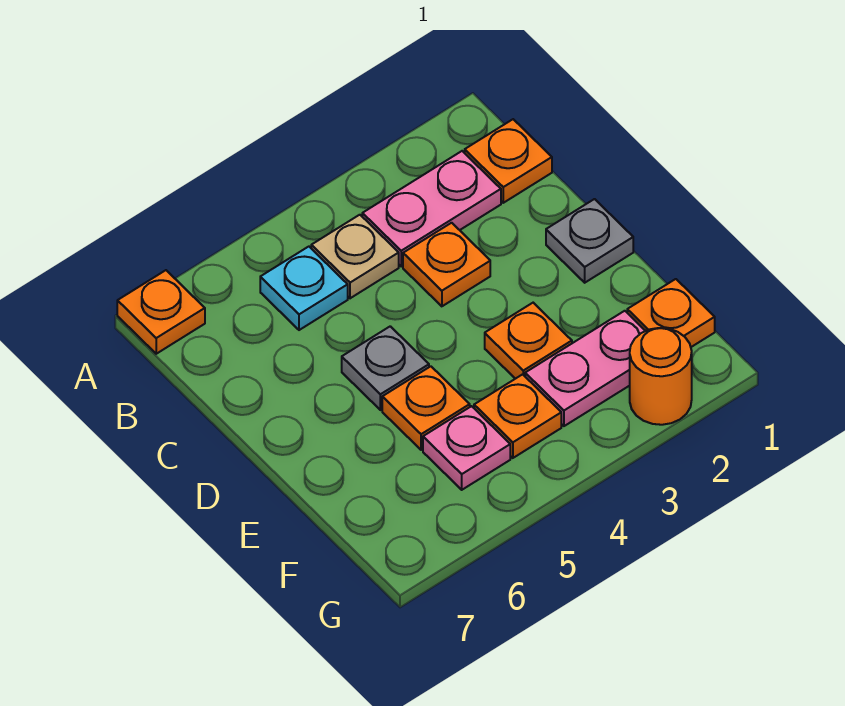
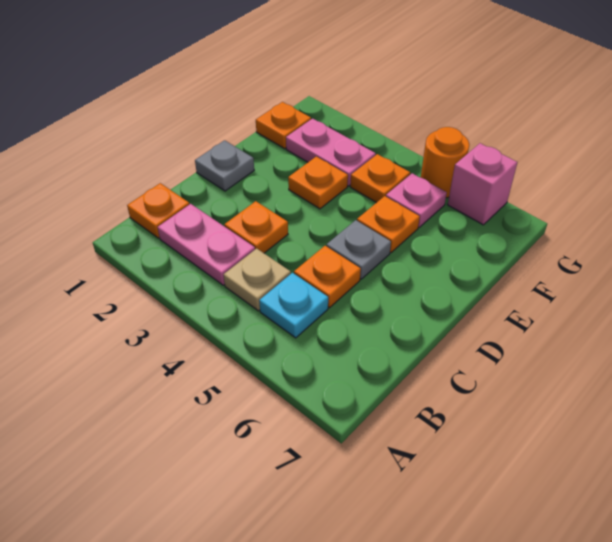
orange 1x1 plate [117,270,205,354] -> orange 1x1 plate moved to [294,246,361,308]
orange 1x1 round brick [630,328,692,425] -> orange 1x1 round brick moved to [421,127,470,198]
none -> pink 1x1 brick [448,143,517,225]

